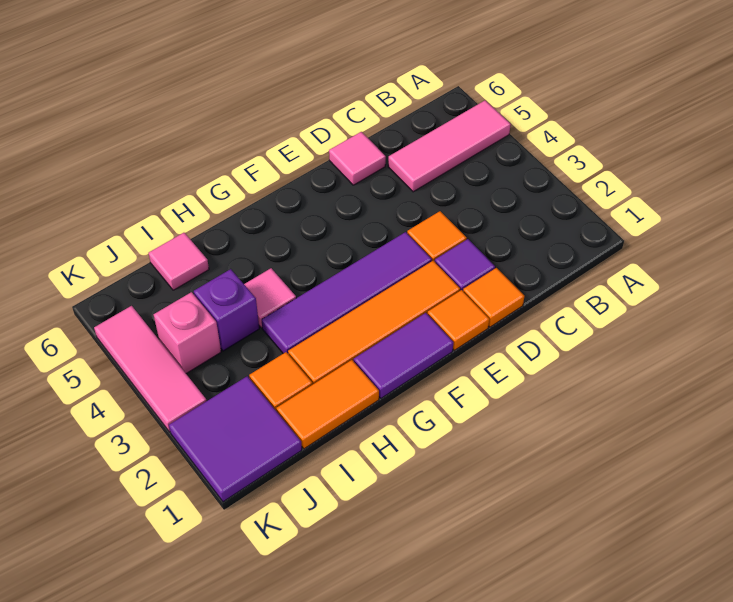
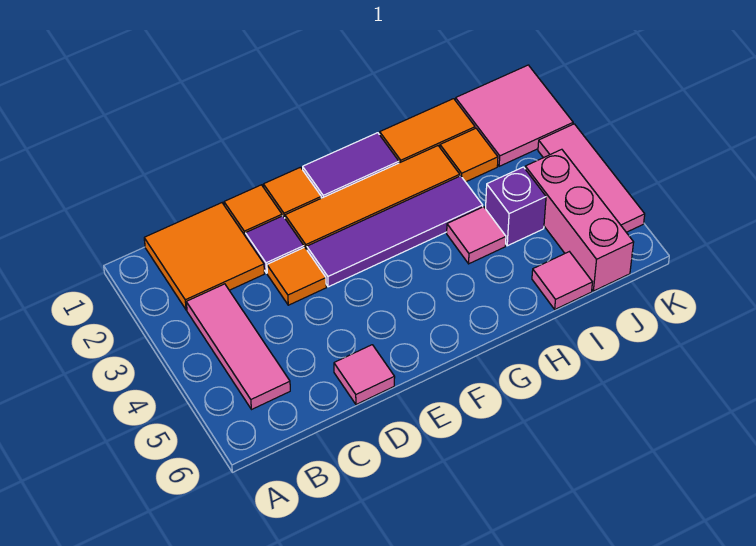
pink 1x3 tile [388,100,511,192] -> pink 1x3 tile turned to [186,284,290,410]
none -> orange 2x2 tile [144,203,265,310]
purple 2x2 tile [169,376,302,502] -> pink 2x2 tile [455,65,573,166]
pink 1x1 brick [154,292,221,373] -> pink 1x3 brick [525,149,634,291]

